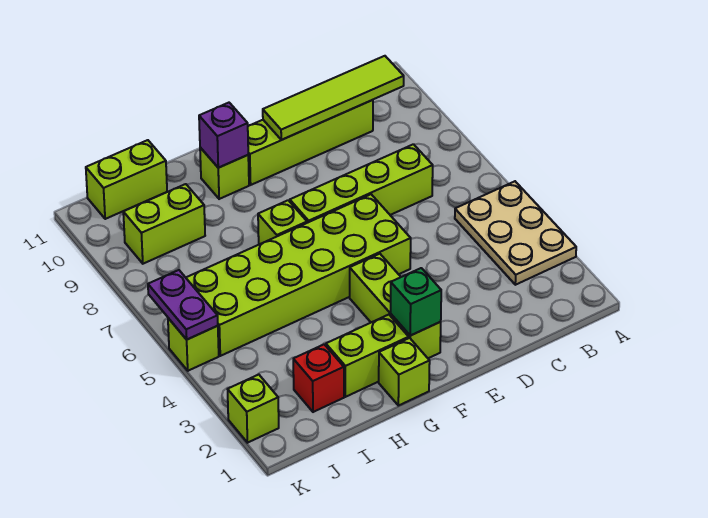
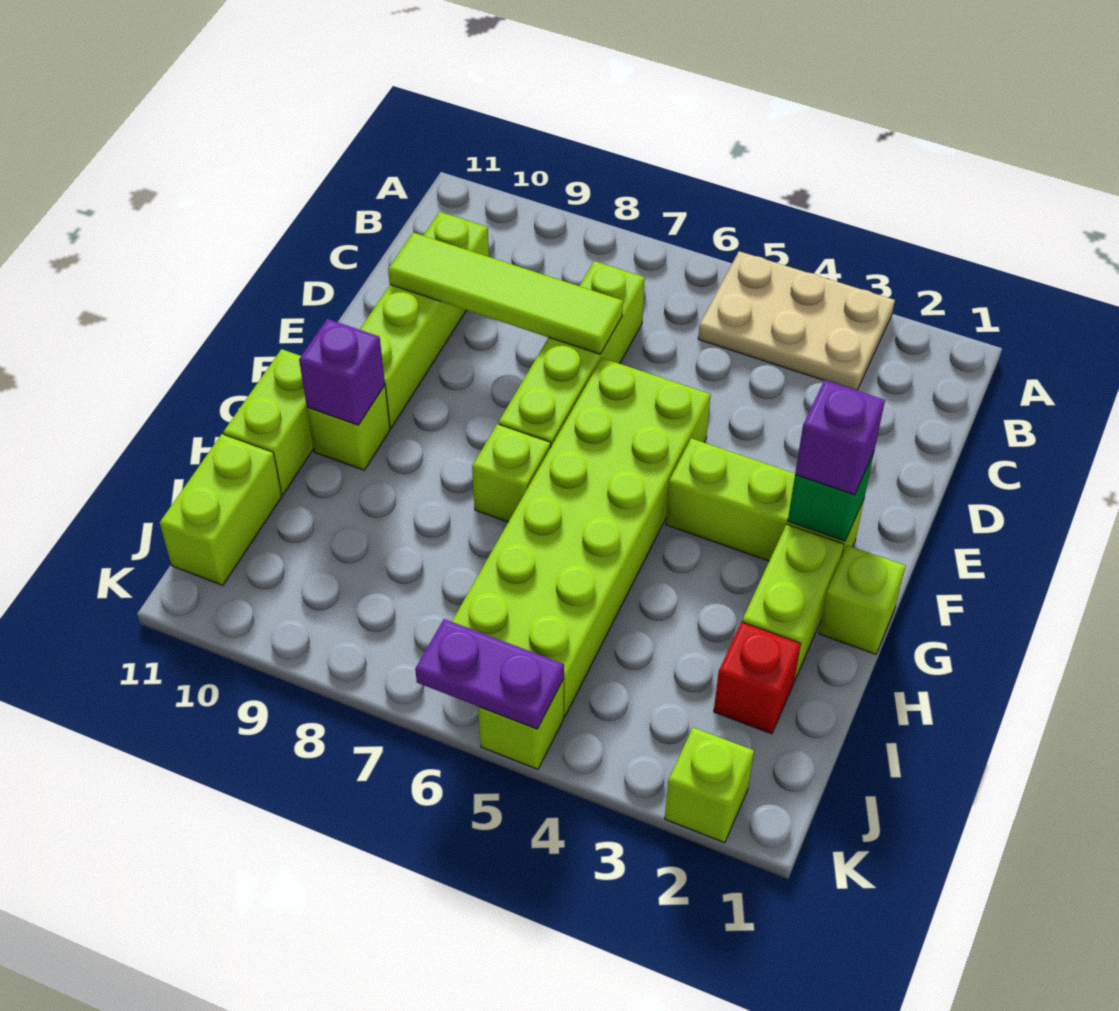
lime 1x4 tile [263,56,404,140] -> lime 1x4 tile turned to [388,233,623,354]
none -> purple 1x1 brick [795,380,885,495]
lime 1x2 brick [123,184,205,264] -> lime 1x2 brick moved to [223,349,314,494]

